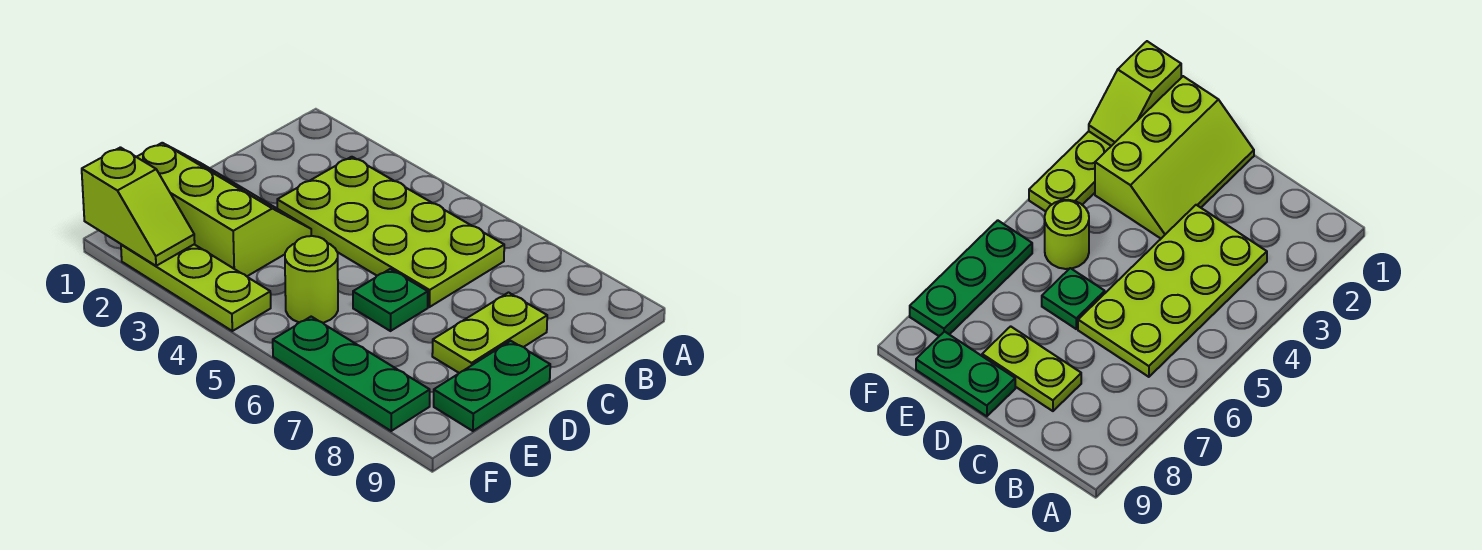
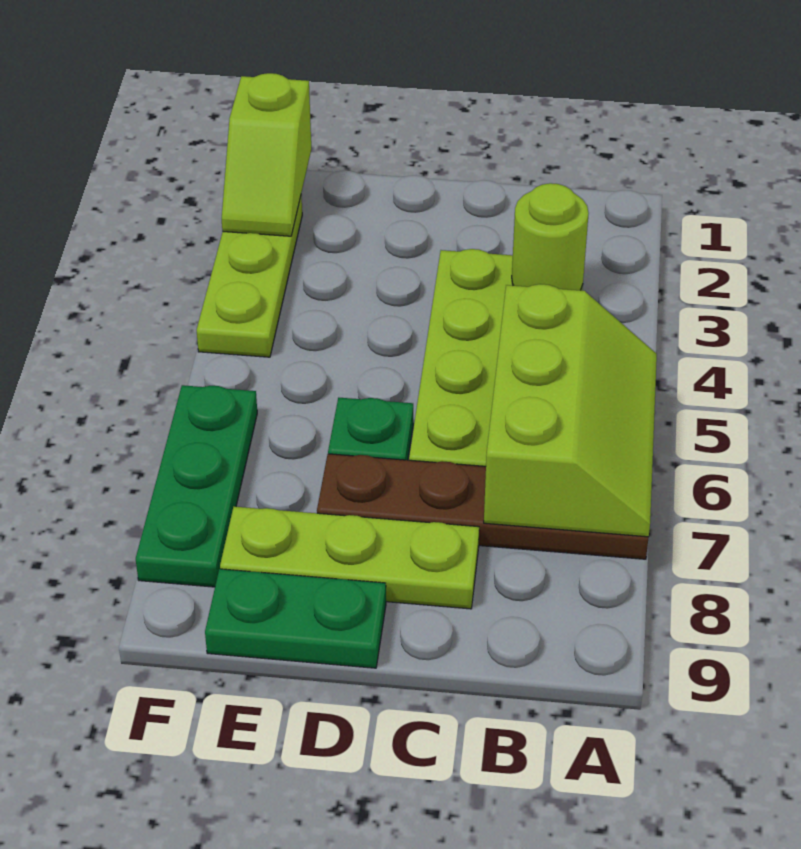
none -> brown 1x4 plate [317,454,649,559]
lime 1x2 plate [432,293,547,373] -> lime 1x3 plate [220,507,479,609]
lime 2x3 slope [137,143,311,276] -> lime 2x3 slope moved to [484,284,657,537]
lime 1x1 round brick [285,236,338,323] -> lime 1x1 round brick moved to [512,183,589,290]

